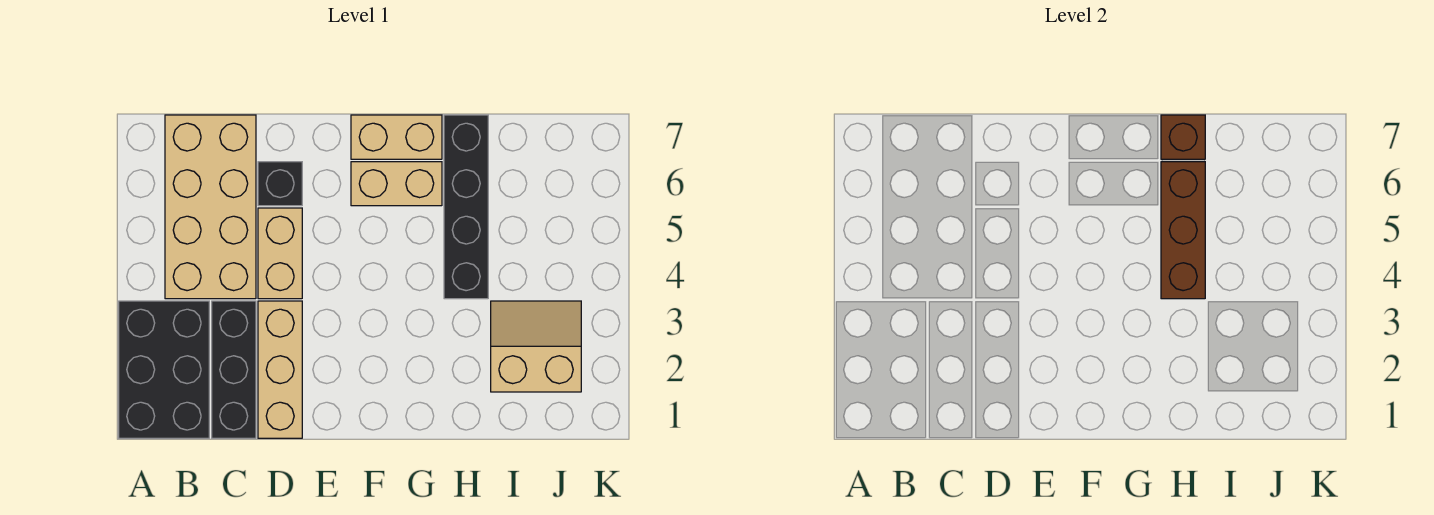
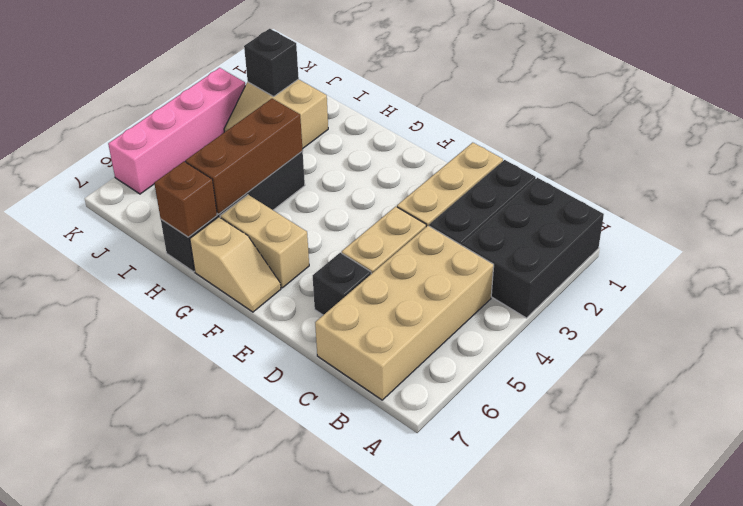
tan 1x2 brick [351,115,442,159] -> tan 1x2 slope [190,217,281,312]
none -> black 1x1 brick [244,29,299,96]
none -> pink 1x4 brick [108,68,245,194]

